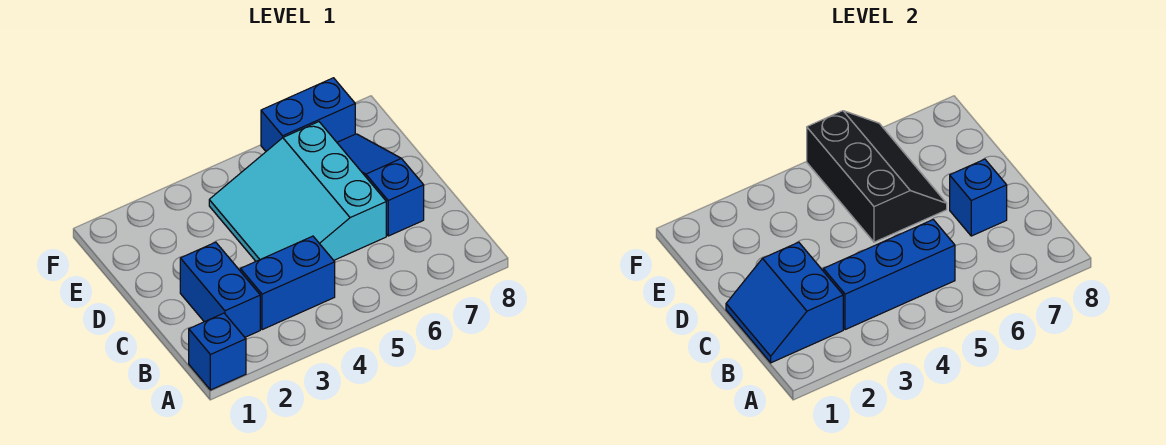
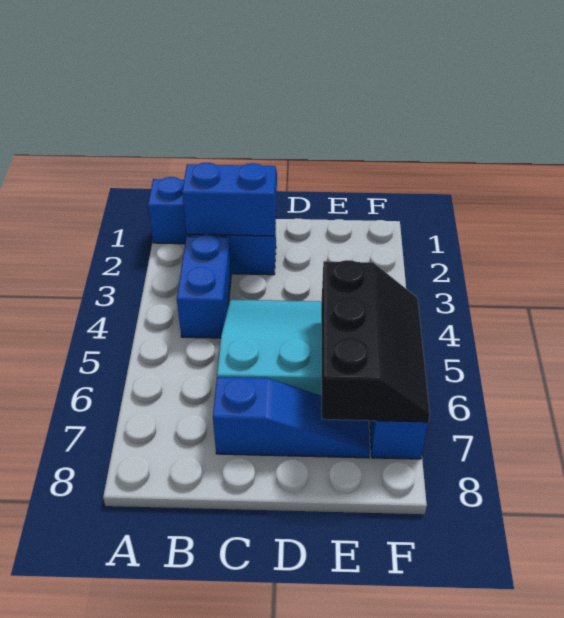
blue 1x3 brick [823,220,955,330] -> none
blue 1x1 brick [950,159,1007,236] -> none
black 2x3 slope [807,111,947,242] -> black 2x3 slope turned to [321,260,430,422]

